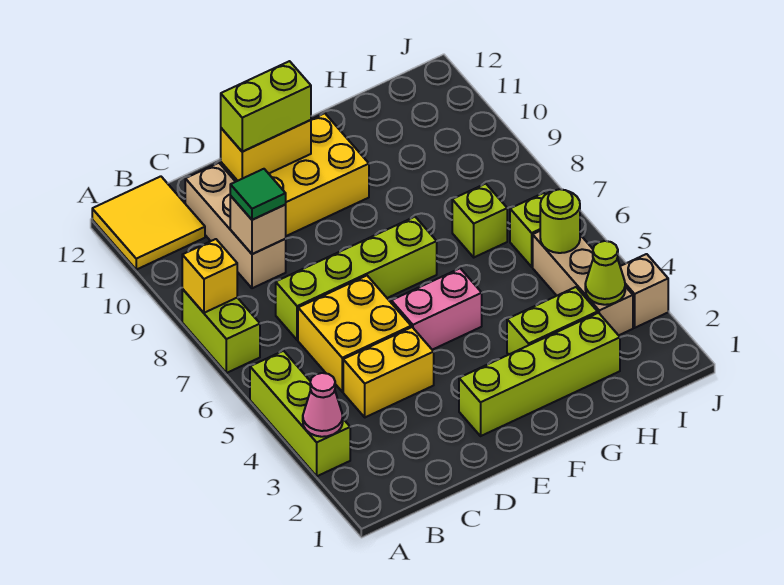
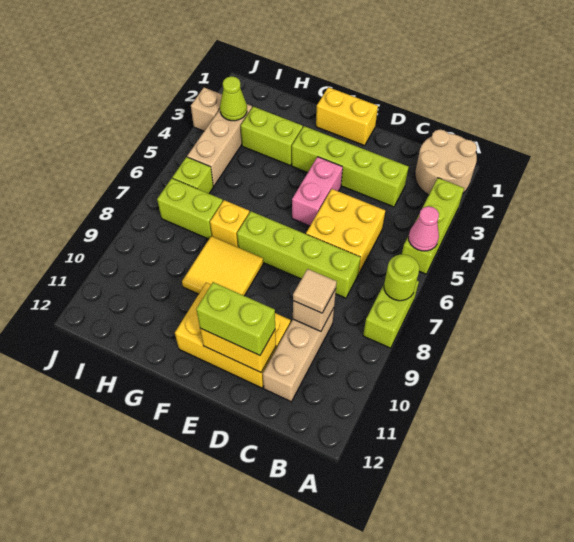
none -> tan 2x2 round brick [415,130,477,195]
pink 1x1 cone [303,373,343,437] -> pink 1x1 cone moved to [409,206,439,251]
yellow 1x1 brick [182,239,237,313] -> yellow 1x1 brick moved to [210,200,250,247]
yellow 2x2 tile [92,176,205,270] -> yellow 2x2 tile moved to [182,236,263,296]
yellow 1x2 brick [343,327,434,417] -> yellow 1x2 brick moved to [316,87,378,146]
green 1x1 tile [230,169,286,220] -> tan 1x1 tile [293,269,337,313]
lime 1x4 brick [459,313,620,436] -> lime 1x4 brick moved to [292,126,409,207]
pink 1x2 brick [391,268,482,350] -> pink 1x2 brick turned to [292,157,343,226]
lime 1x1 brick [452,184,507,257] -> lime 1x2 brick [157,178,223,239]
lime 1x1 round brick [540,189,580,253] -> lime 1x1 round brick moved to [384,255,419,301]

